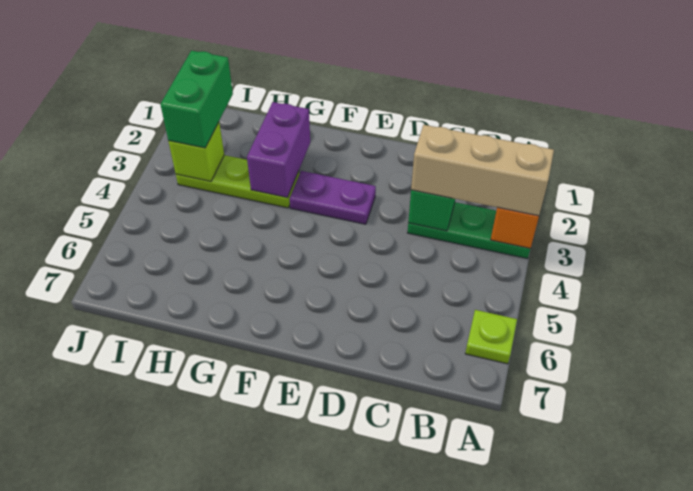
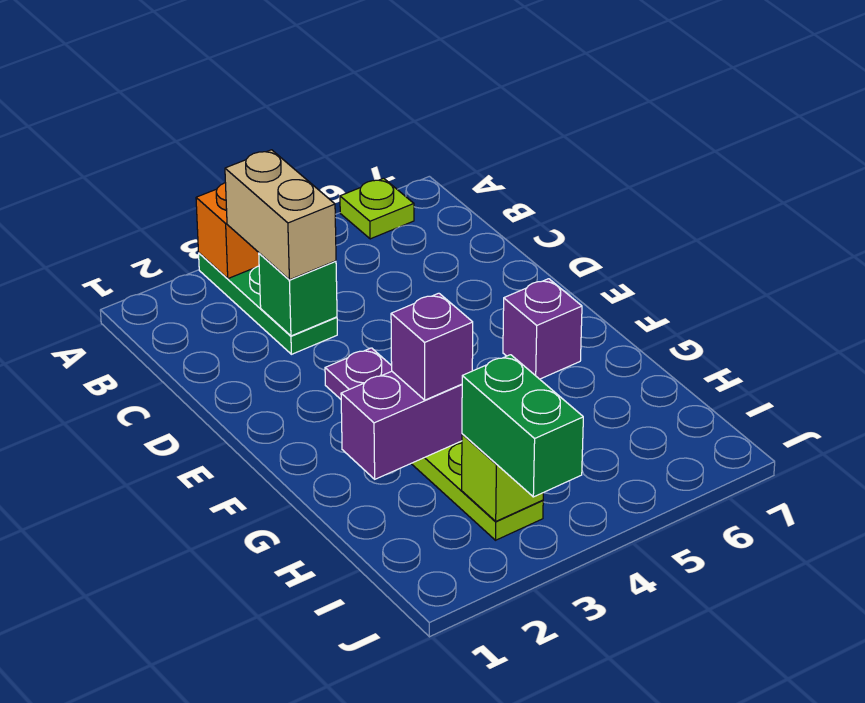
tan 1x3 brick [411,125,554,216] -> tan 1x2 brick [225,150,336,280]
none -> purple 1x1 brick [503,279,582,379]
none -> purple 1x1 brick [391,293,473,400]
green 1x2 brick [160,51,233,148] -> green 1x2 brick turned to [462,355,583,497]

